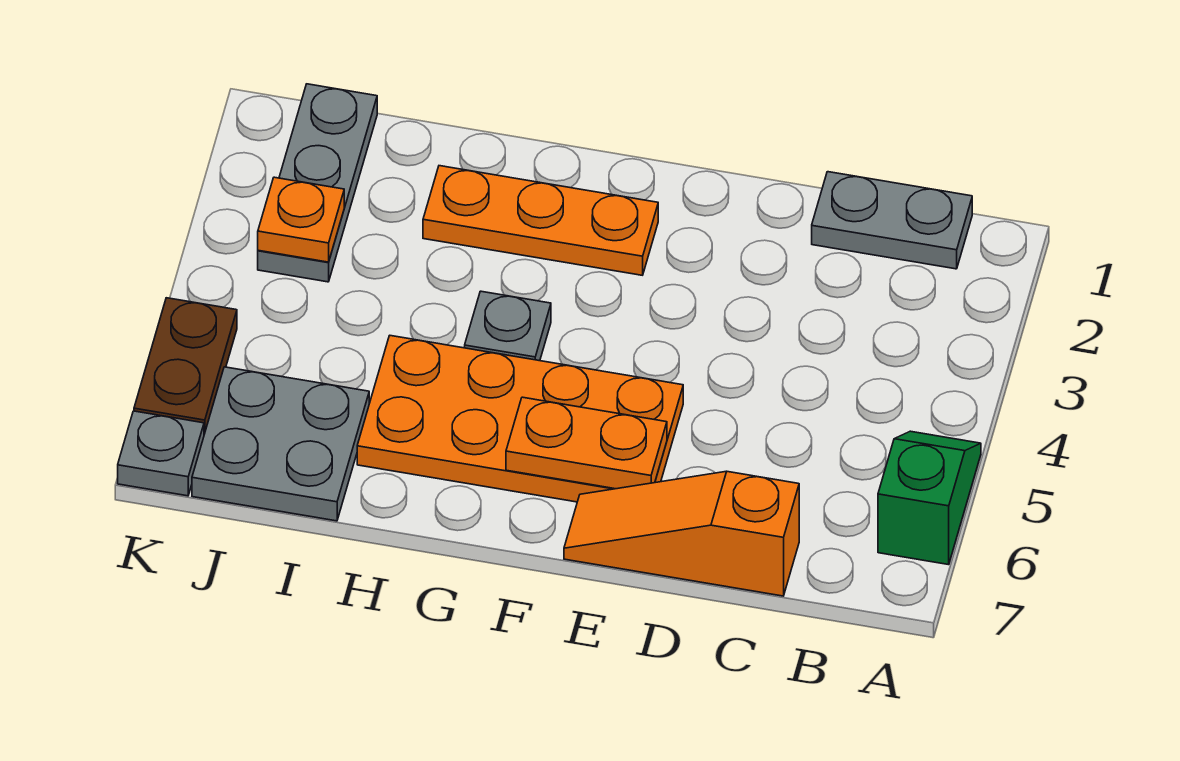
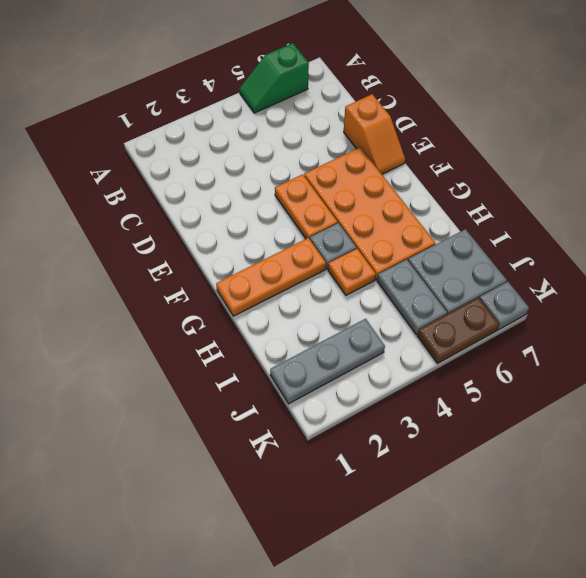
grey 1x2 plate [812,172,972,269] -> grey 1x2 plate moved to [377,260,447,335]
orange 1x3 slope [564,471,799,596] -> orange 1x2 slope [344,94,405,174]
orange 1x2 plate [506,397,667,489] -> orange 1x2 plate moved to [275,174,338,239]
orange 1x3 plate [423,166,658,275] -> orange 1x3 plate turned to [216,238,326,316]
orange 1x1 plate [258,177,344,262] -> orange 1x1 plate moved to [328,249,376,295]

